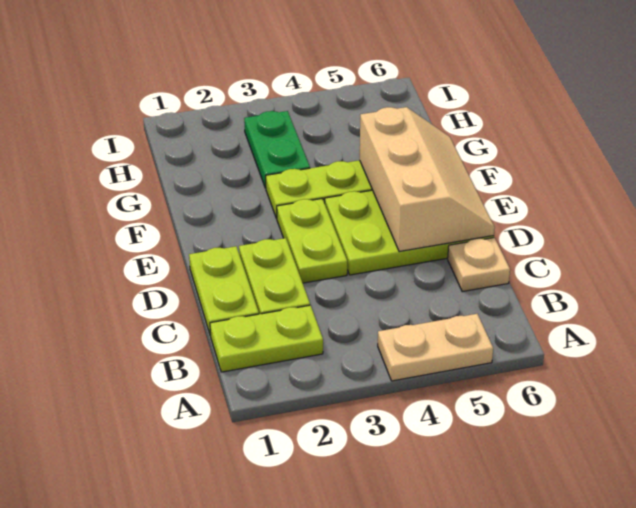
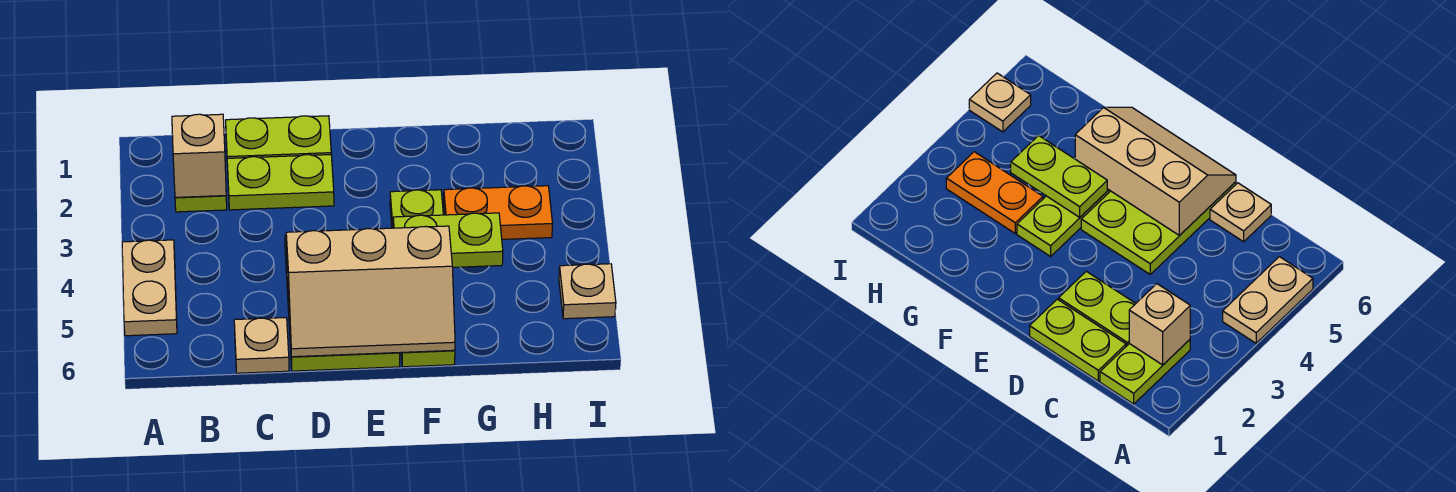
none -> tan 1x1 brick [172,114,226,197]
lime 1x2 plate [277,199,347,283] -> lime 1x2 plate moved to [393,213,503,267]
green 1x2 plate [244,111,310,188] -> orange 1x2 plate [444,186,552,239]
none -> tan 1x1 plate [559,264,616,319]

